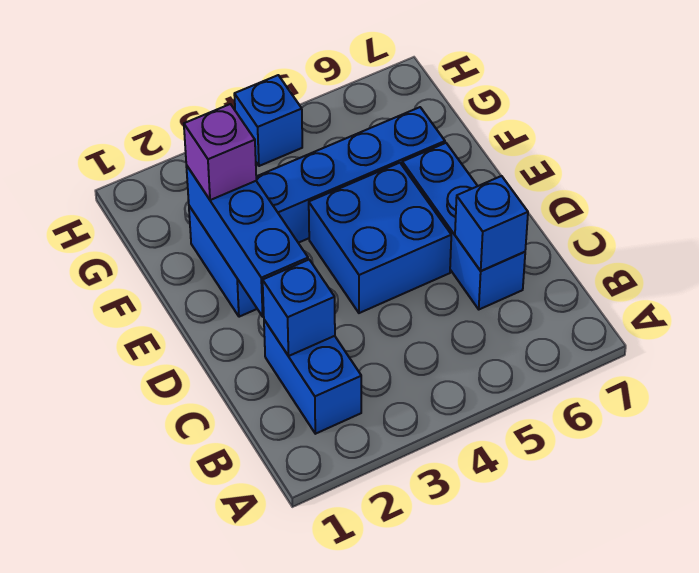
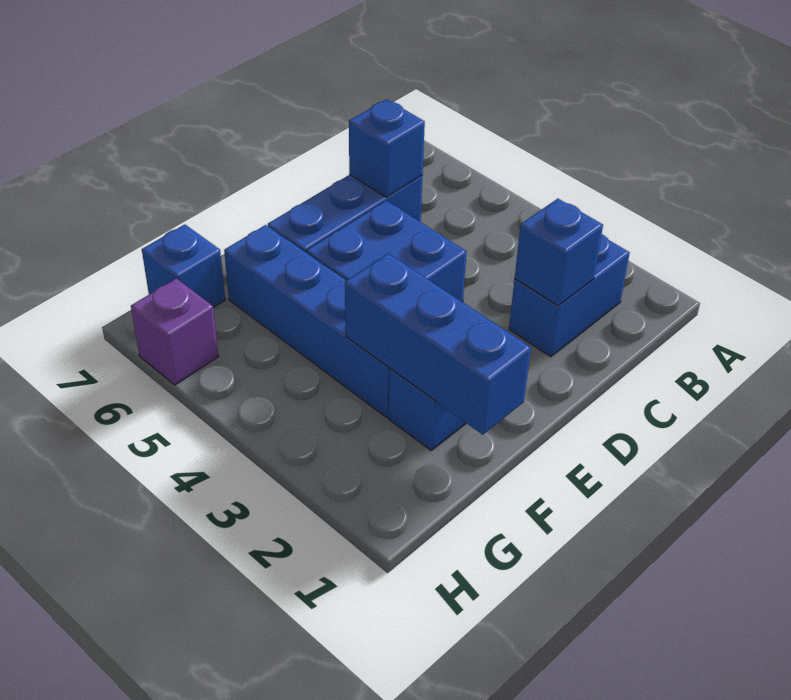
blue 1x3 brick [186,165,308,317] -> blue 1x3 brick turned to [345,253,531,435]
purple 1x1 brick [184,104,256,200] -> purple 1x1 brick moved to [131,278,219,385]
blue 1x1 brick [234,75,302,166] -> blue 1x1 brick moved to [142,225,225,308]

